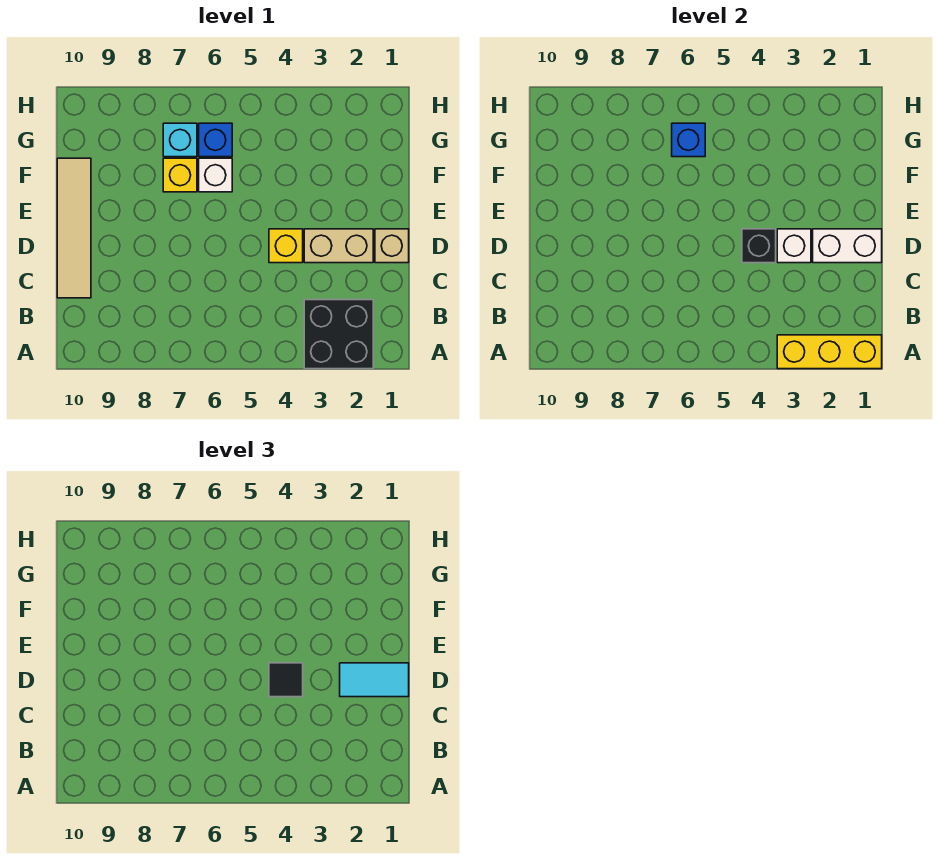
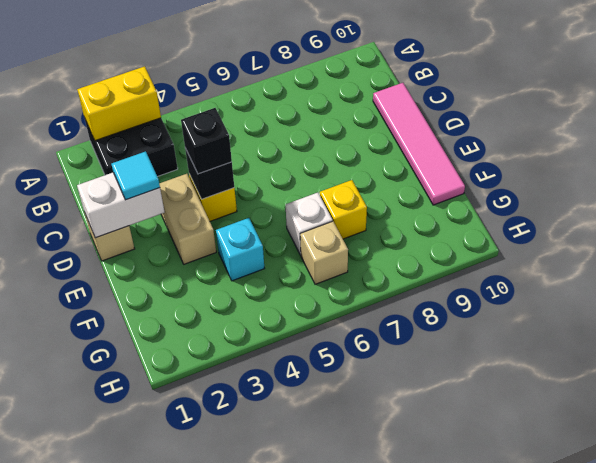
yellow 1x3 brick [777,335,882,369] -> yellow 1x2 brick [77,66,161,141]
tan 1x4 tile [57,158,91,298] -> pink 1x4 tile [373,83,465,205]
cyan 1x2 tile [340,663,409,697] -> cyan 1x1 tile [112,151,160,200]
tan 1x2 brick [304,229,373,263] -> tan 1x2 brick turned to [159,174,216,264]
white 1x1 brick [777,229,811,263] -> none
black 1x1 tile [269,663,303,697] -> black 1x1 brick [181,108,232,174]
blue 1x1 brick [199,123,232,157] -> tan 1x1 brick [300,221,348,284]
blue 1x1 brick [672,123,705,157] -> none
cyan 1x1 brick [163,123,197,157] -> cyan 1x1 brick moved to [216,218,264,281]

